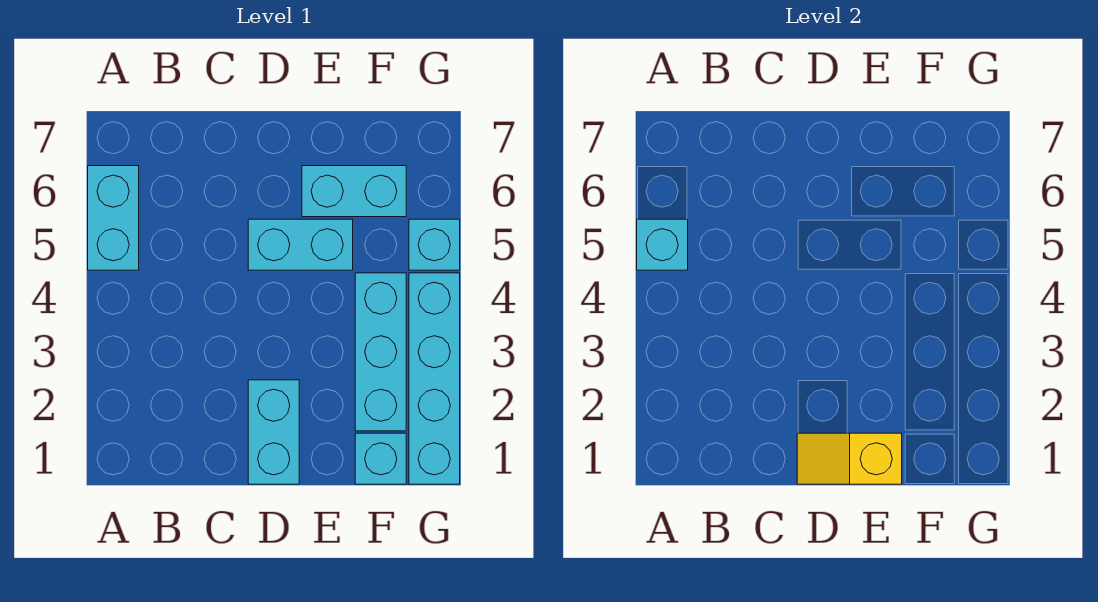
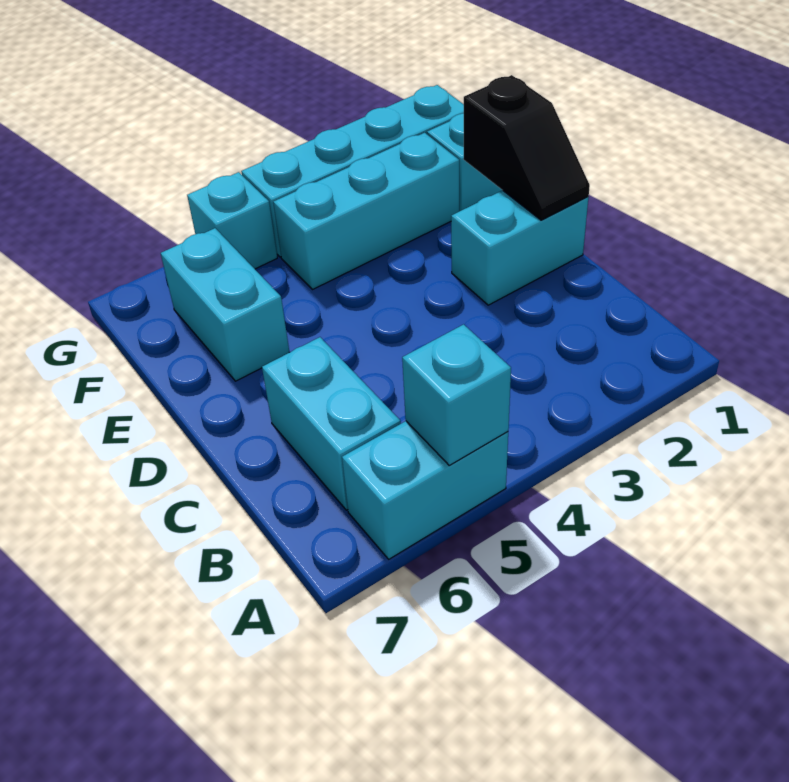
yellow 1x2 slope [797,433,902,484] -> black 1x2 slope [464,75,590,220]
cyan 1x2 brick [248,219,353,270] -> cyan 1x2 brick moved to [262,337,401,510]

